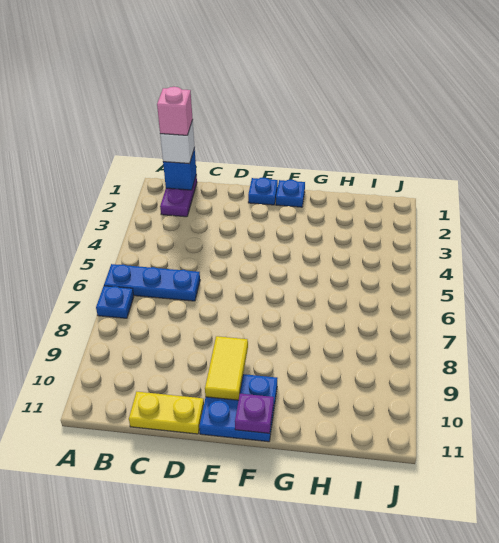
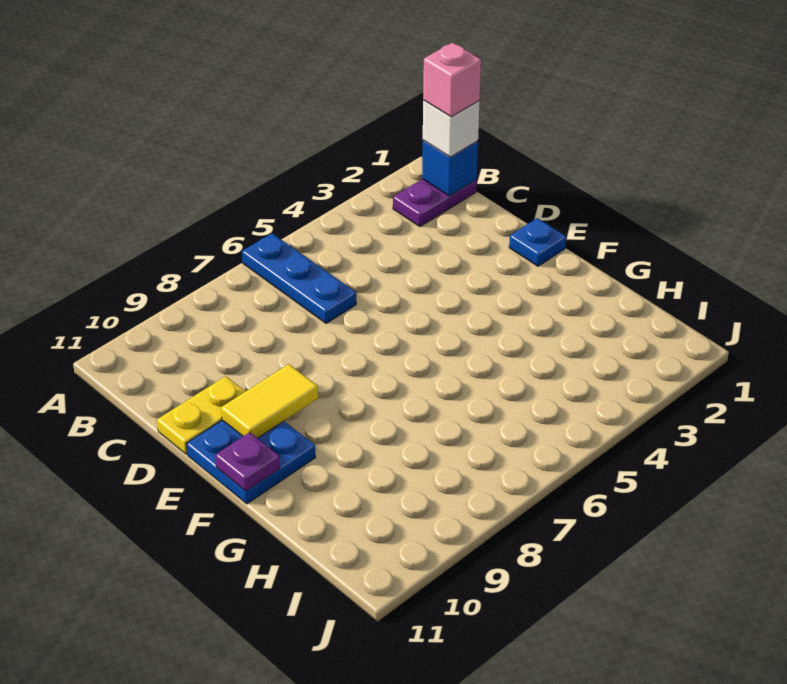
blue 1x1 plate [96,286,134,318] -> none
yellow 1x2 plate [129,392,204,434] -> yellow 1x2 plate turned to [157,376,245,454]
blue 1x1 plate [276,180,305,207] -> none

